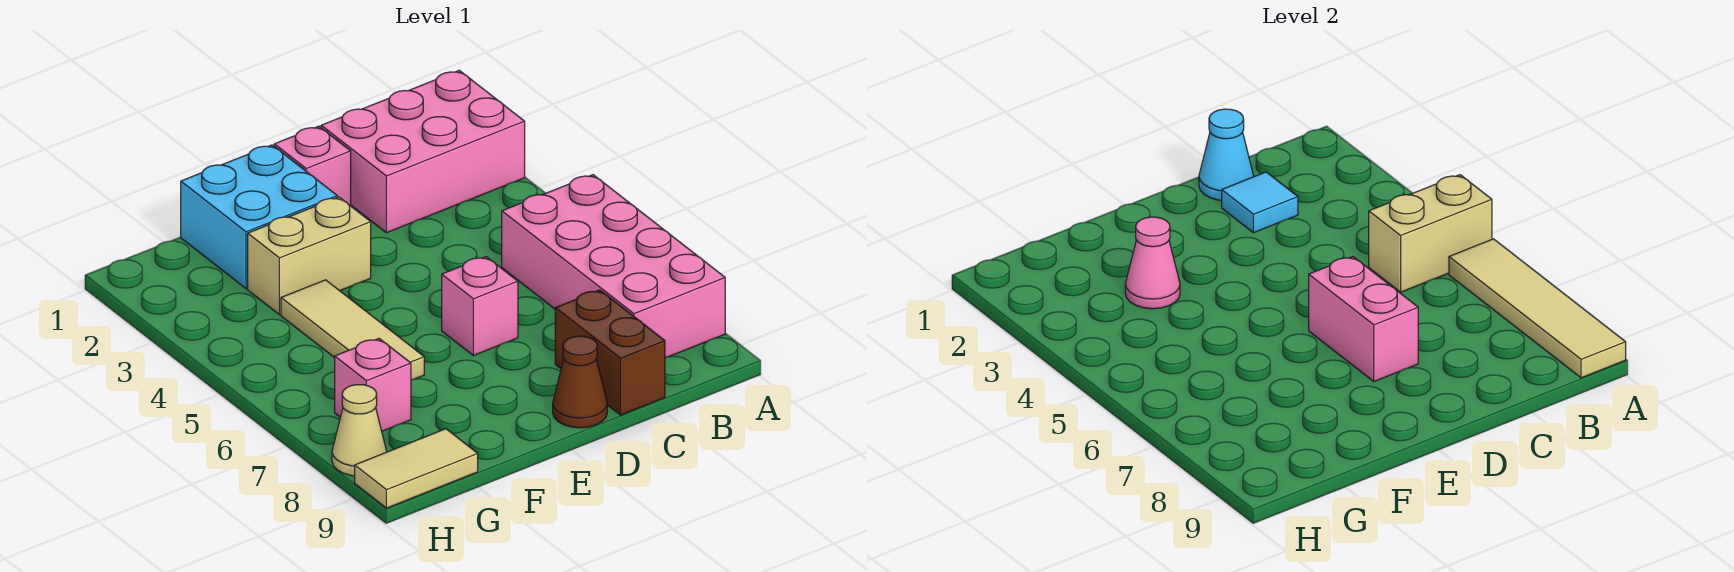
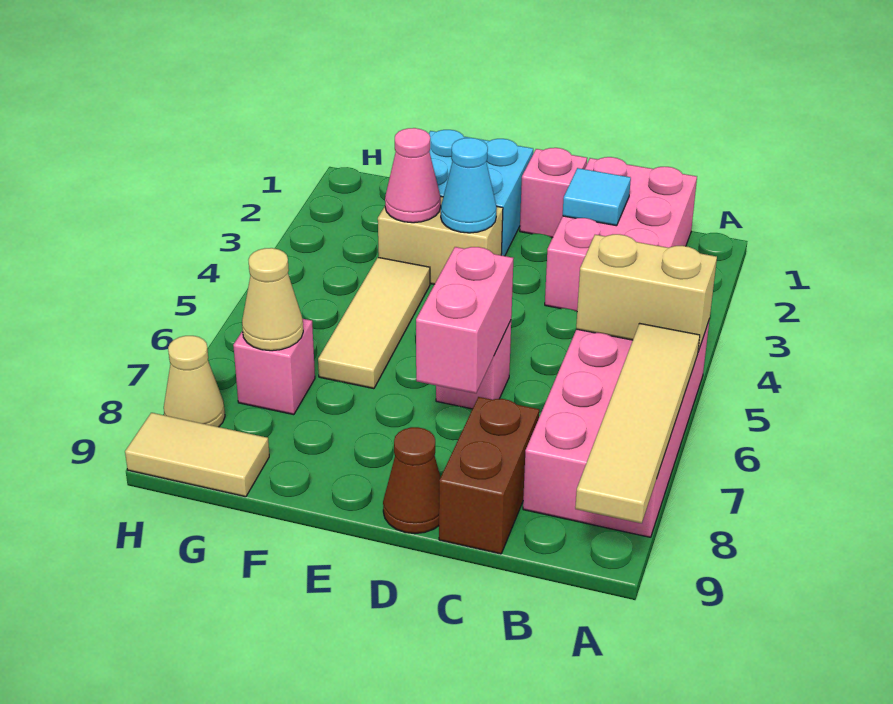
pink 2x3 brick [321,70,525,233] -> pink 2x3 brick turned to [545,157,697,312]
cyan 1x1 cone [1199,109,1254,200] -> cyan 1x1 cone moved to [441,138,497,233]
none -> tan 1x1 cone [242,248,303,351]

